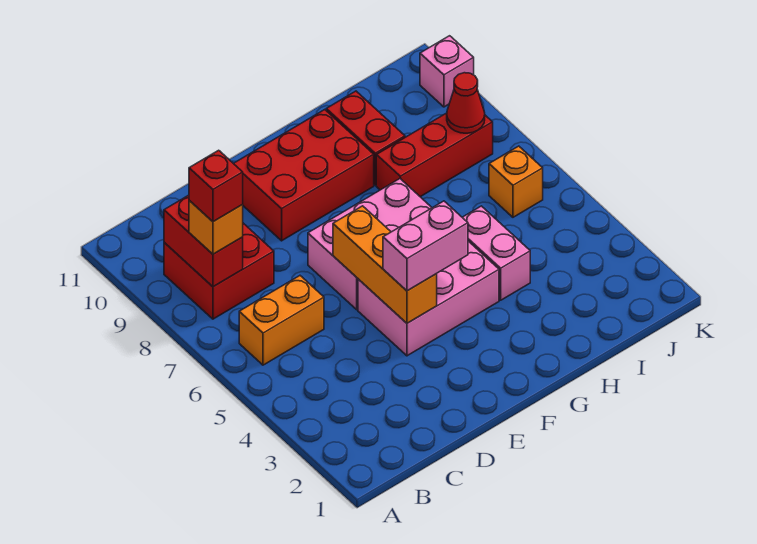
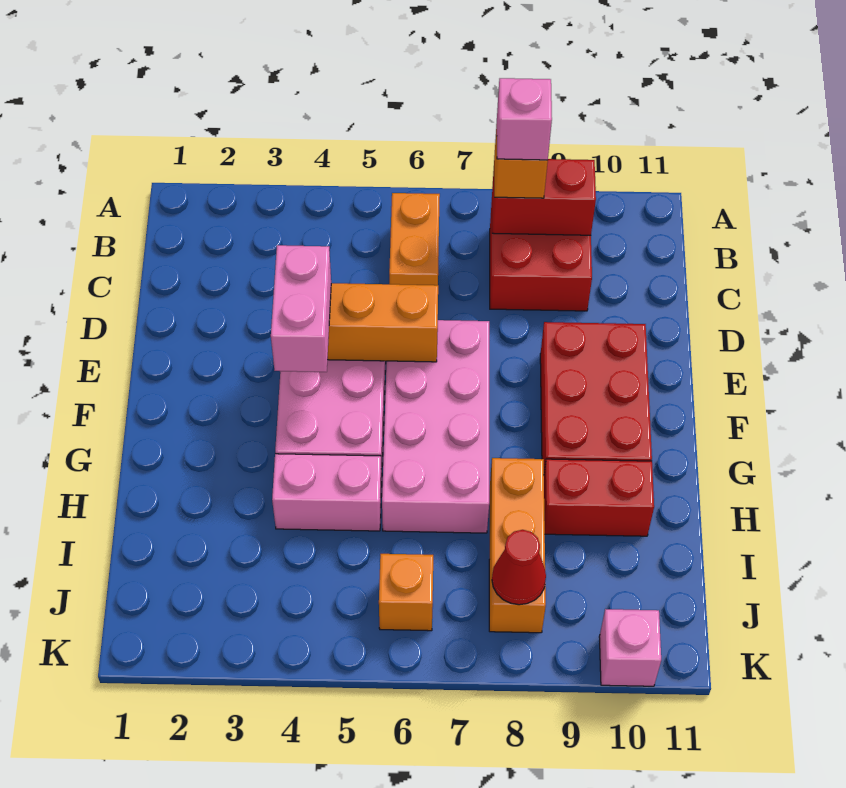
red 1x1 brick [189,150,243,222] -> pink 1x1 brick [497,78,552,160]
pink 2x3 brick [308,179,432,310] -> pink 2x4 brick [382,320,489,533]
red 1x3 brick [376,113,493,197] -> orange 1x3 brick [489,458,546,633]

